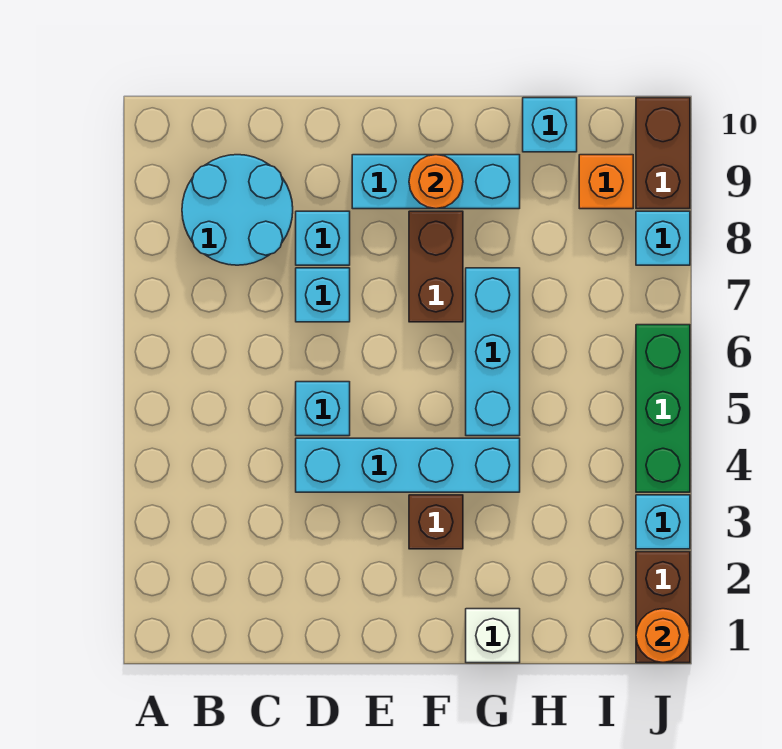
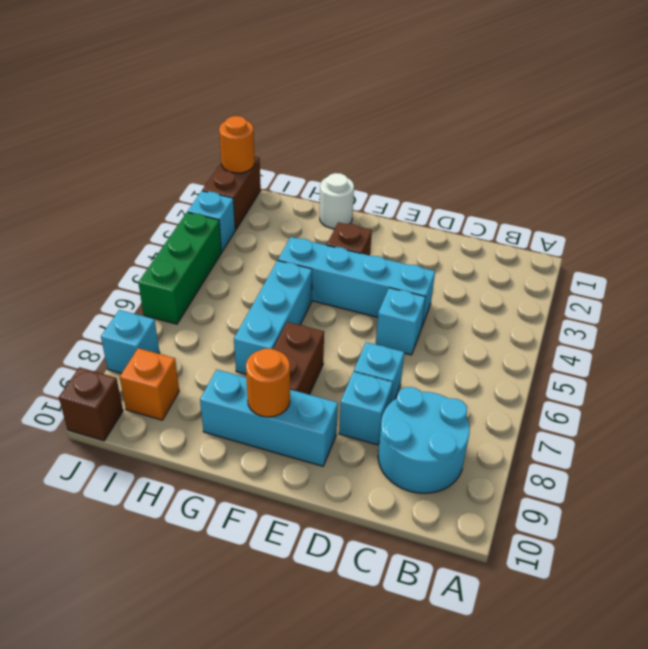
white 1x1 brick [466,609,520,663] -> white 1x1 round brick [320,173,354,229]
cyan 1x1 brick [523,98,577,152] -> none
brown 1x2 brick [636,98,690,209] -> brown 1x1 brick [59,367,123,441]

